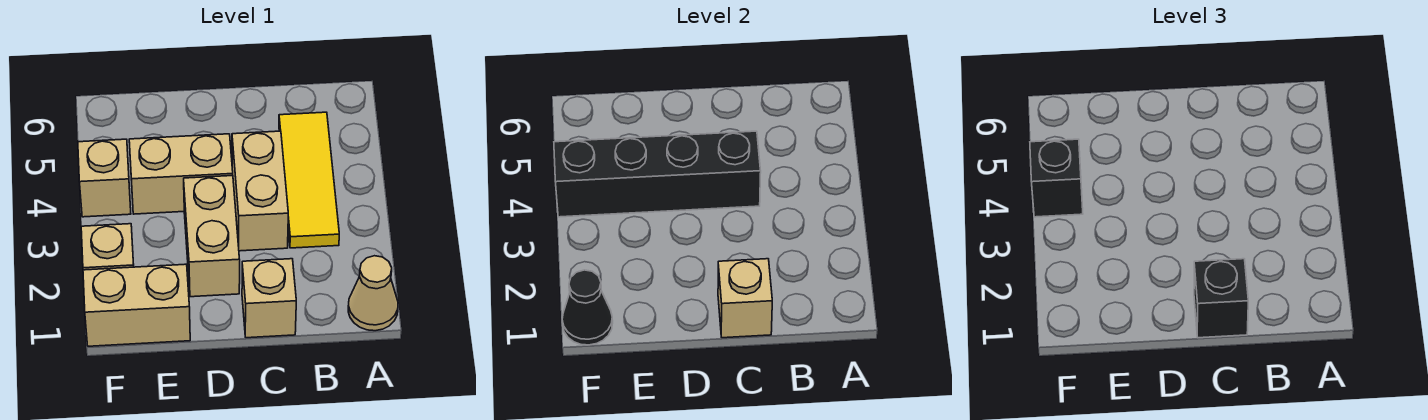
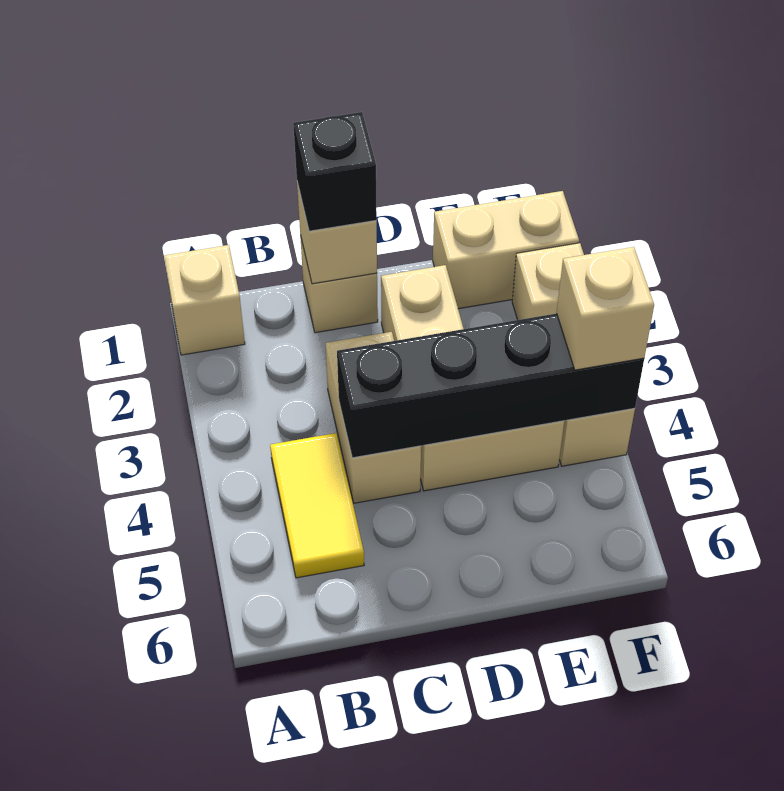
tan 1x1 cone [348,256,398,331] -> tan 1x1 brick [164,245,245,355]
yellow 1x3 tile [279,112,339,248] -> yellow 1x2 tile [270,433,364,578]
black 1x1 cone [562,270,613,345] -> none
black 1x1 brick [1030,139,1083,217] -> tan 1x1 brick [557,247,654,370]

